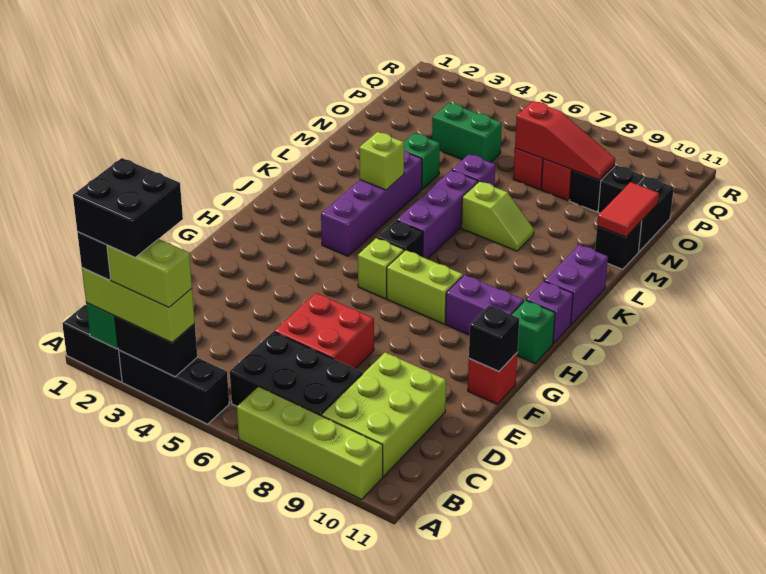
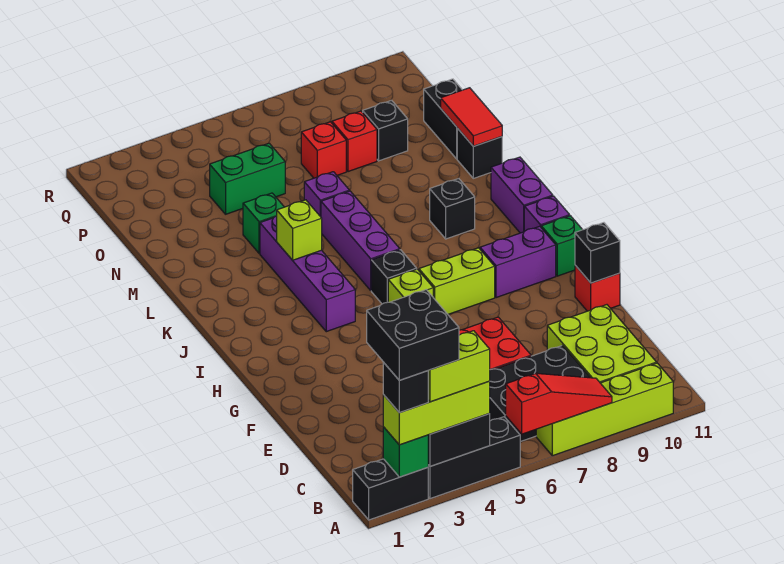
lime 1x2 slope [461,181,534,251] -> none
red 1x3 slope [515,101,615,180] -> red 1x3 slope moved to [506,373,612,434]
black 1x1 brick [598,165,644,213] -> black 1x1 brick moved to [430,179,475,239]

